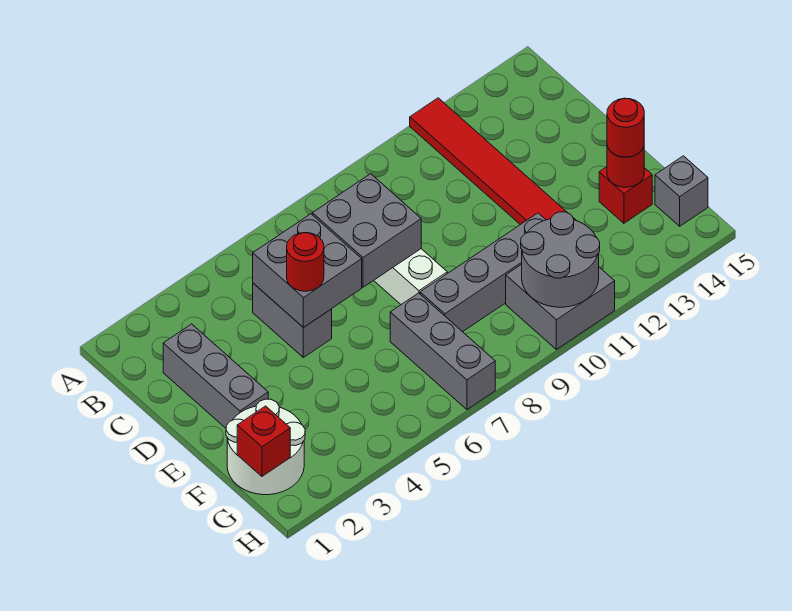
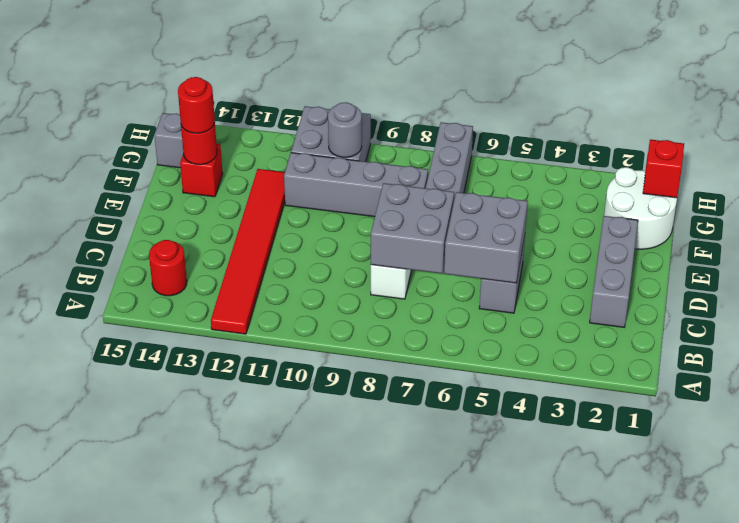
red 1x1 round brick [287,233,324,291] -> red 1x1 round brick moved to [149,240,187,296]
grey 2x2 round brick [521,212,600,307] -> grey 1x1 round brick [328,102,362,157]

